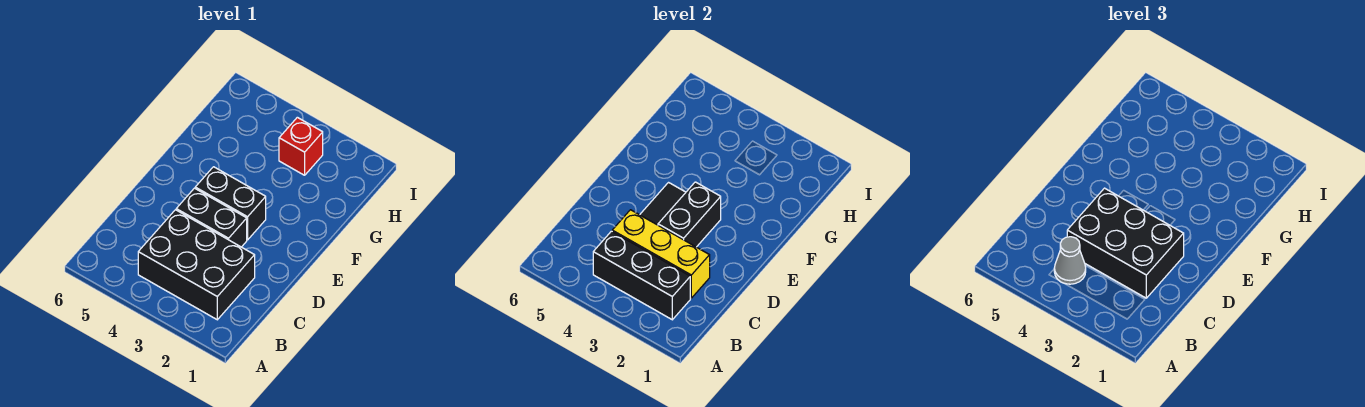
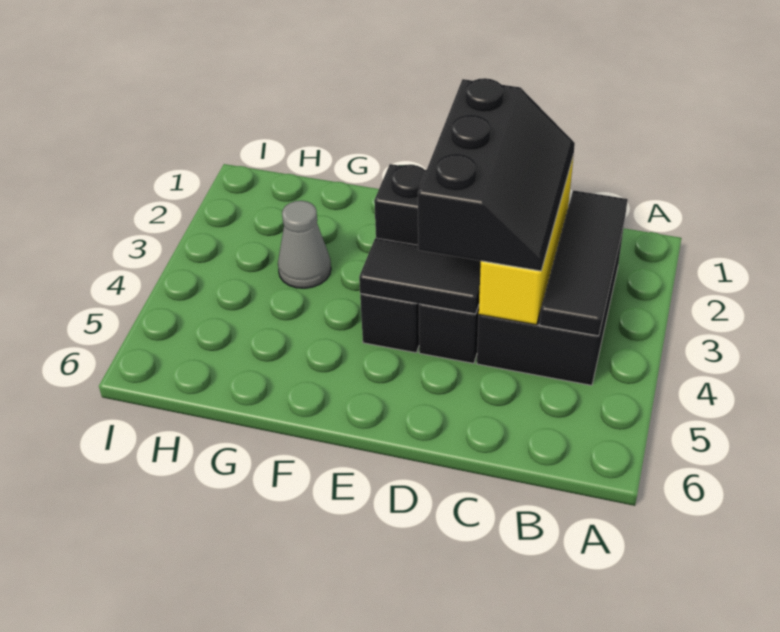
black 1x3 brick [593,231,690,320] -> black 1x3 tile [540,190,628,336]
grey 1x1 cone [1054,237,1086,284] -> grey 1x1 cone moved to [278,201,331,288]
black 2x3 brick [1067,188,1184,298] -> black 2x3 slope [418,78,575,271]
red 1x1 brick [279,117,323,175] -> none

